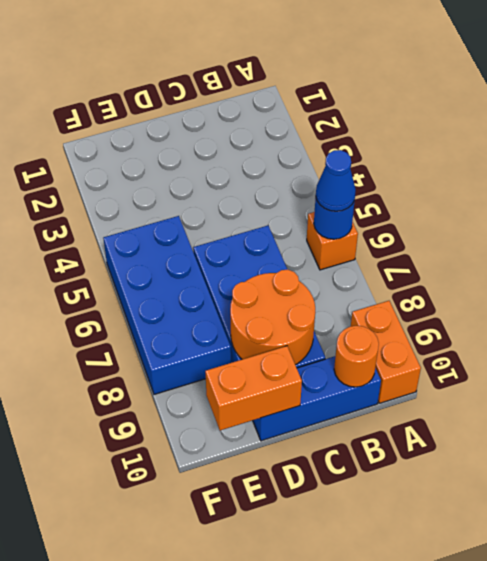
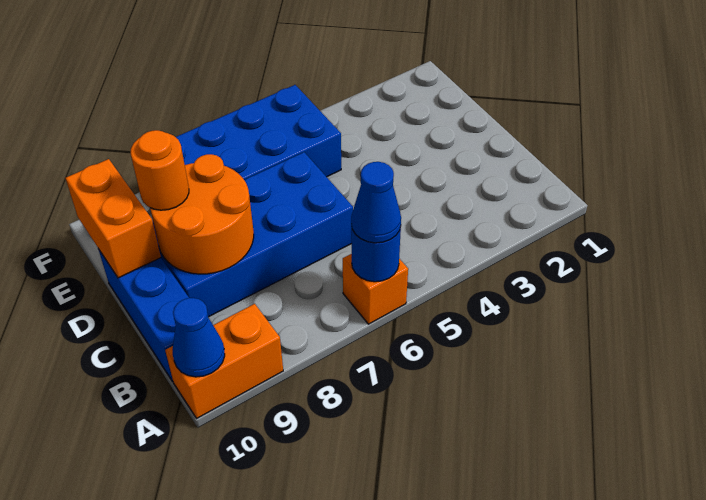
none -> blue 1x1 cone [173,298,225,377]
orange 1x1 round brick [334,326,379,387] -> orange 1x1 round brick moved to [131,130,189,210]

